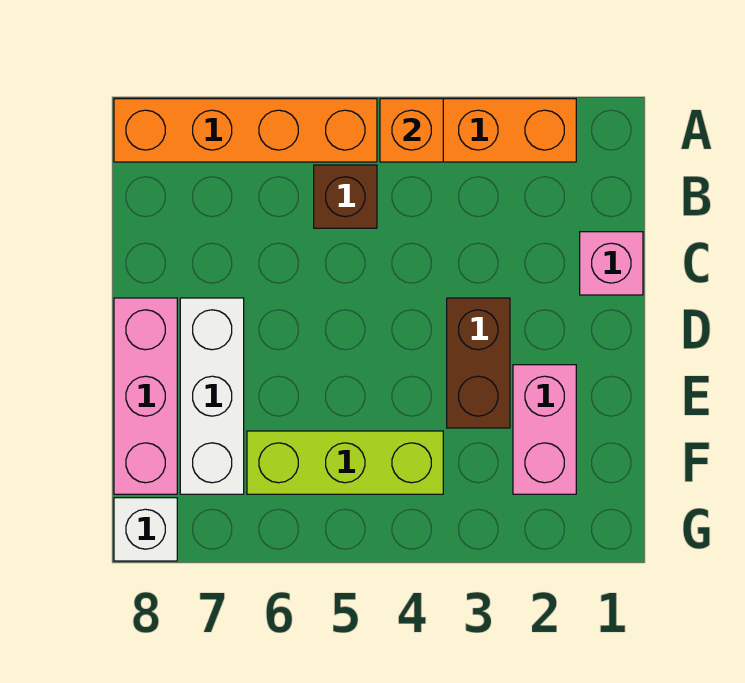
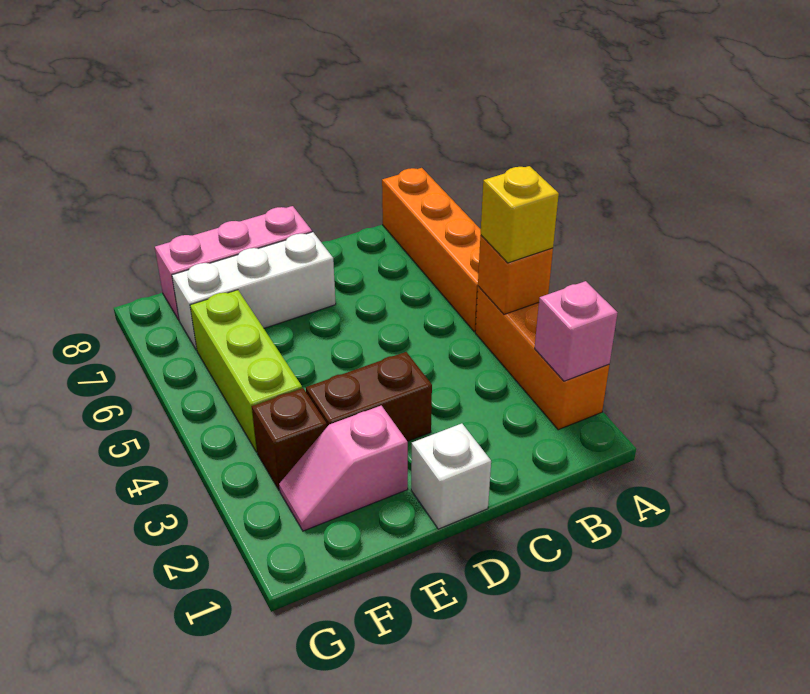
none -> yellow 1x1 brick [481,166,559,263]
brown 1x1 brick [314,165,377,228] -> brown 1x1 brick moved to [252,388,327,490]
pink 1x1 brick [580,232,643,295] -> pink 1x1 brick moved to [535,281,617,381]
pink 1x2 brick [513,365,576,494] -> pink 1x2 slope [279,406,408,531]
white 1x1 brick [114,498,177,561] -> white 1x1 brick moved to [411,423,491,529]

